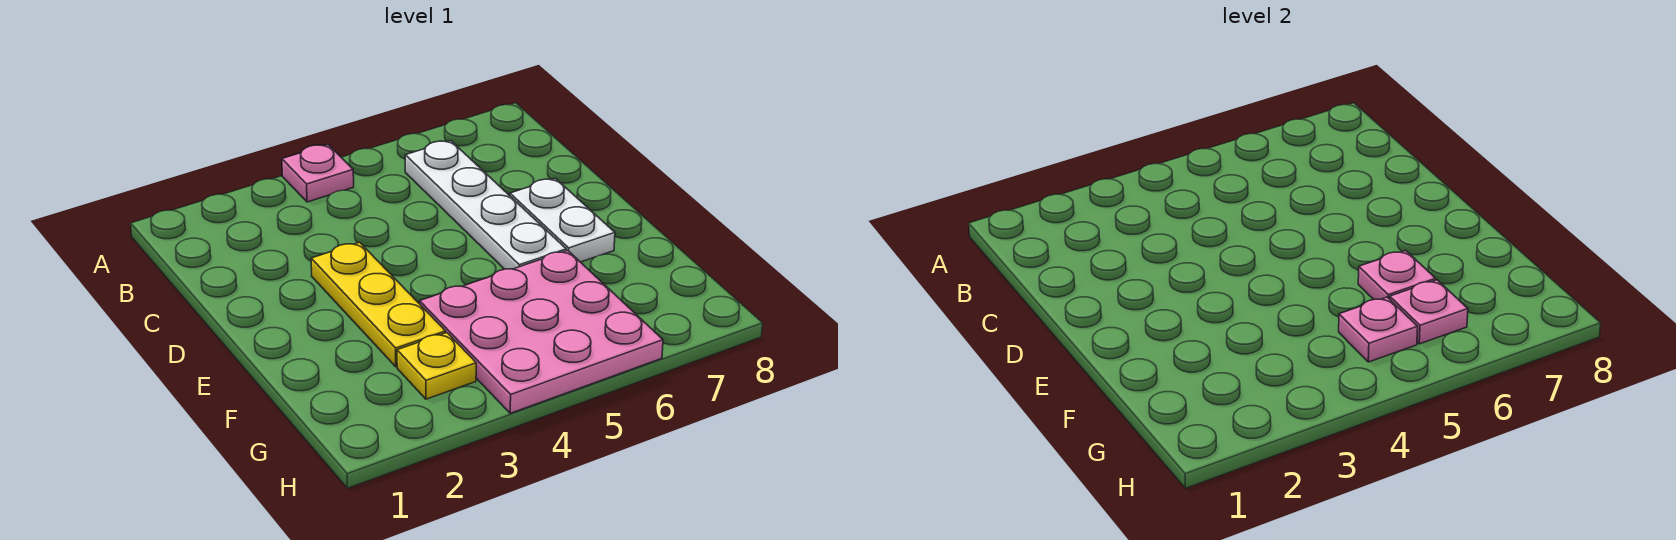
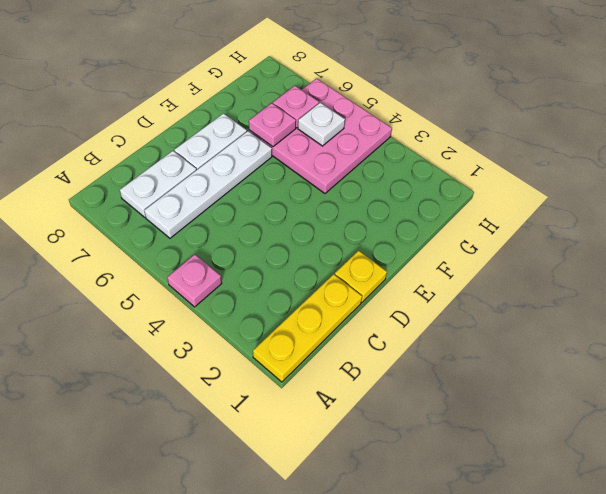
none -> white 1x2 plate [120,151,196,217]
yellow 1x3 plate [311,242,446,367] -> yellow 1x3 plate moved to [253,274,362,382]
yellow 1x1 plate [397,333,476,399] -> yellow 1x1 plate moved to [335,251,387,302]
pink 1x1 plate [1339,297,1418,362] -> white 1x1 plate [298,103,345,146]

